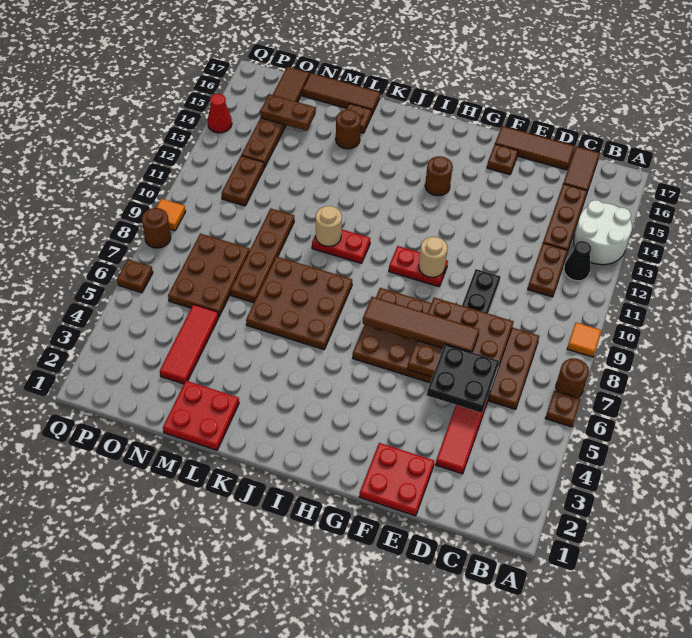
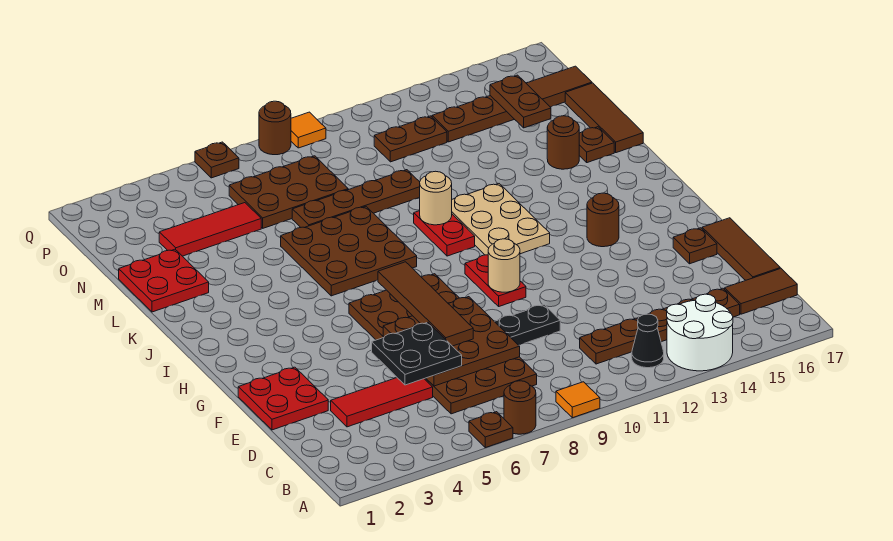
none -> tan 2x3 plate [452,184,550,255]
red 1x1 cone [208,94,232,133] -> none

